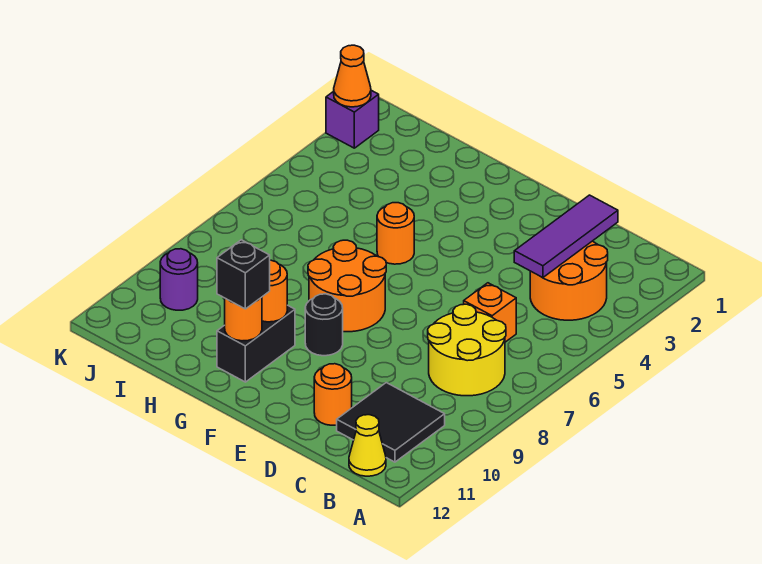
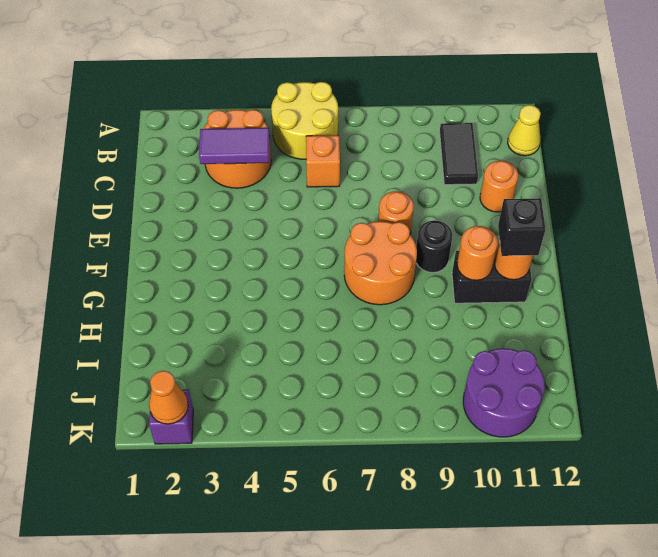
yellow 2x2 round brick [428,304,506,396] -> yellow 2x2 round brick moved to [271,82,338,159]
black 2x2 tile [337,383,445,462] -> black 1x2 tile [440,123,478,185]
purple 1x3 tile [514,195,618,278] -> purple 1x2 tile [199,128,270,164]
orange 1x1 round brick [377,203,414,264] -> orange 1x1 round brick moved to [378,191,414,234]
purple 1x1 round brick [160,249,198,310] -> purple 2x2 round brick [463,348,545,437]

